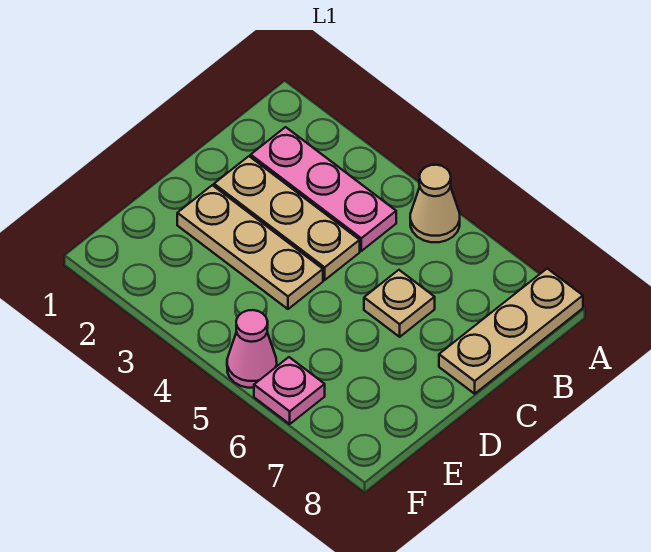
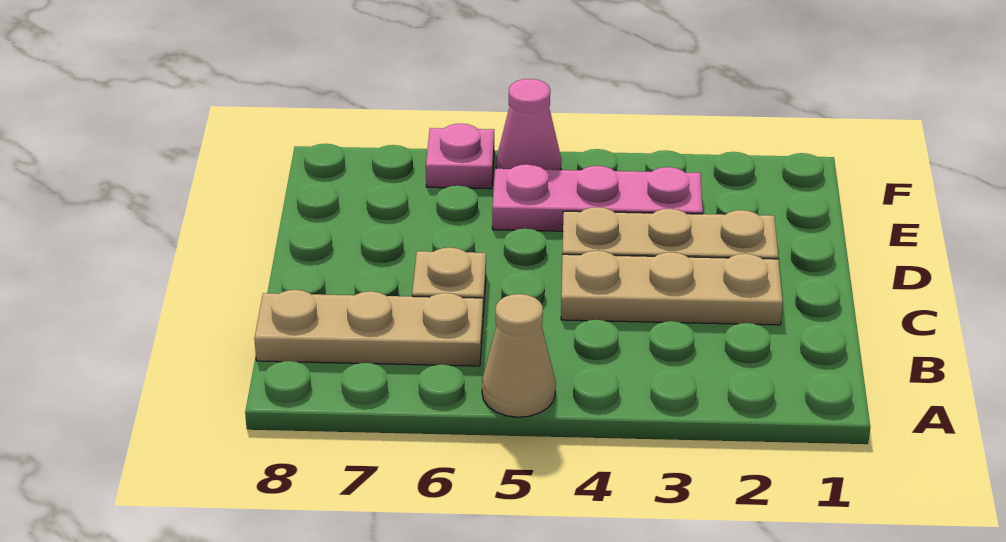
tan 1x3 plate [439,269,583,394] -> tan 1x3 plate turned to [254,290,483,366]
pink 1x3 plate [251,127,396,251] -> pink 1x3 plate moved to [492,164,703,231]

